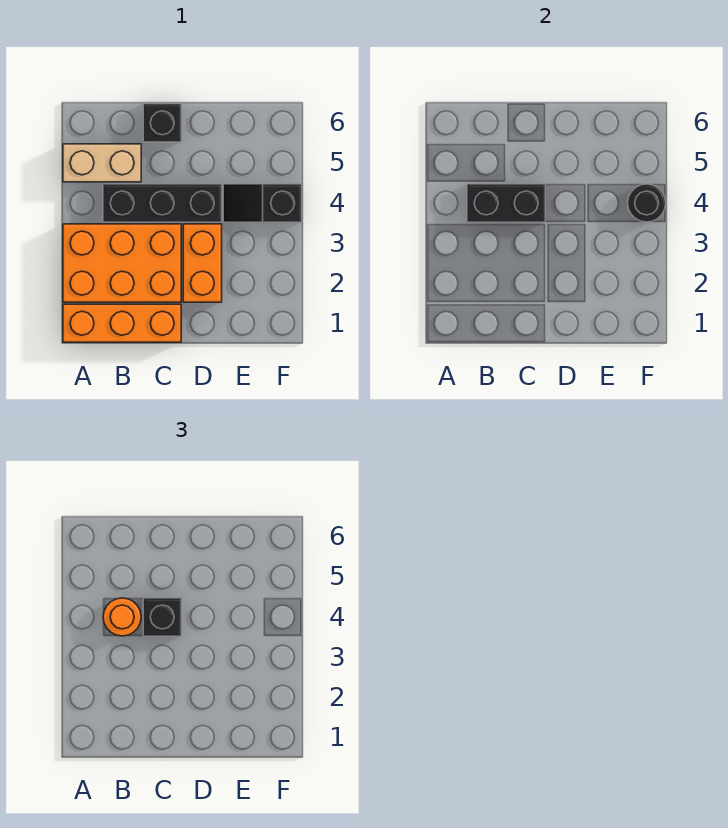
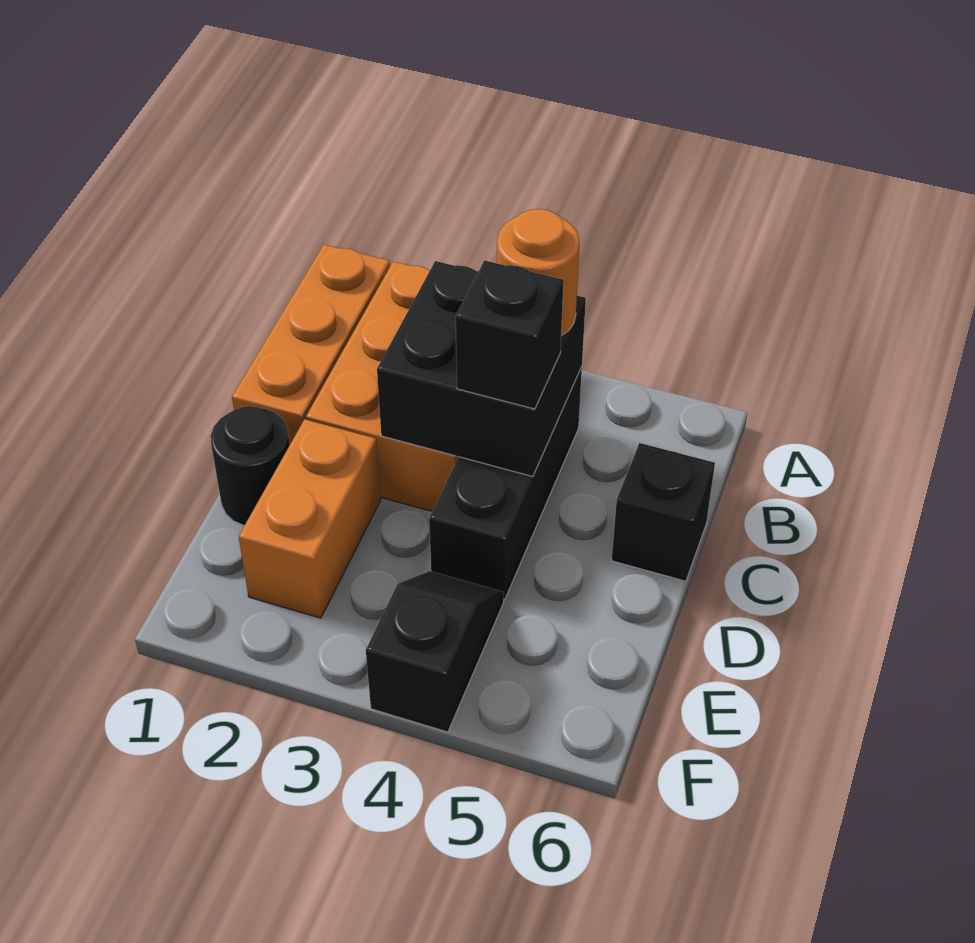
tan 1x2 brick [63,144,141,182] -> none
black 1x2 brick [467,184,545,222] -> black 2x2 brick [377,261,586,477]
orange 1x2 brick [183,224,222,302] -> orange 1x2 brick turned to [239,419,381,618]
black 1x1 round brick [628,184,666,222] -> black 1x1 round brick moved to [211,406,290,526]

